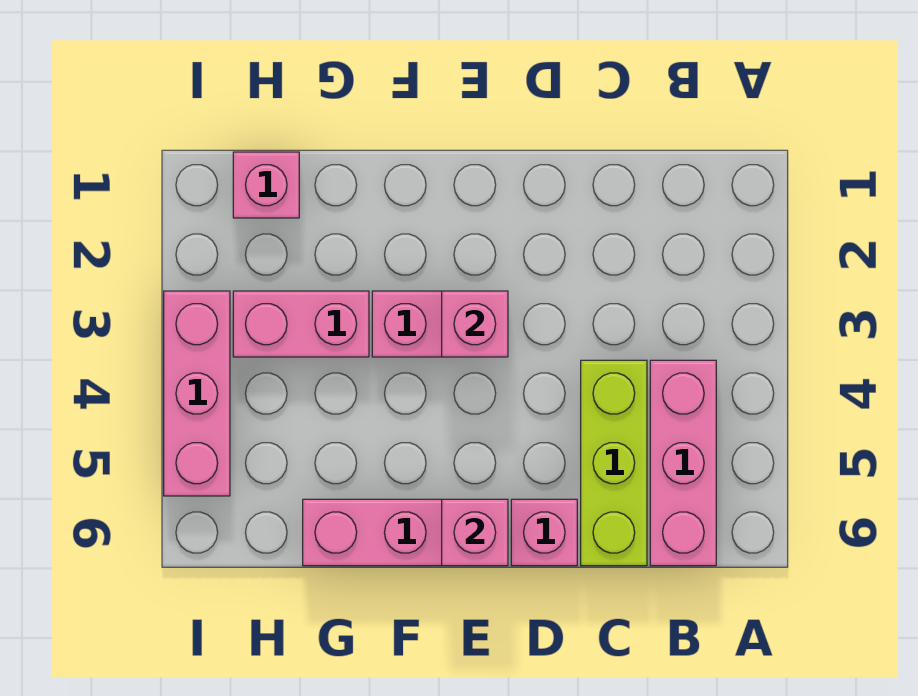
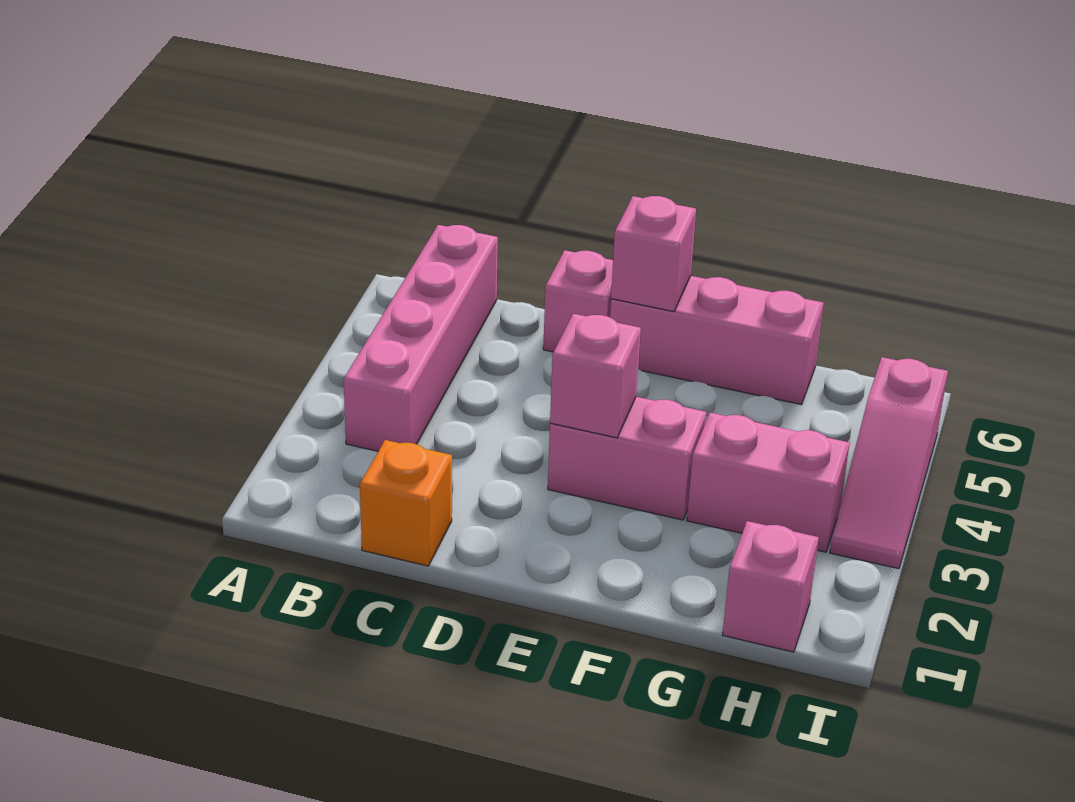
pink 1x3 brick [650,360,716,566] -> pink 1x4 brick [344,225,498,451]
none -> orange 1x1 brick [360,440,452,566]
lime 1x3 brick [581,360,647,566] -> none
pink 1x3 brick [164,291,230,496] -> pink 1x3 slope [830,357,948,569]

